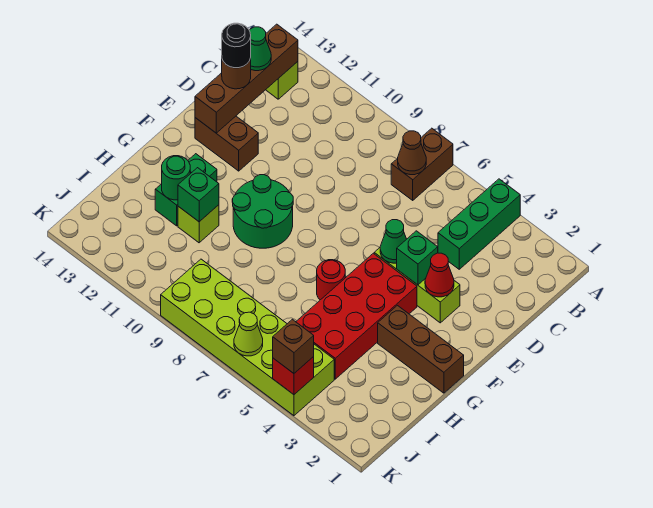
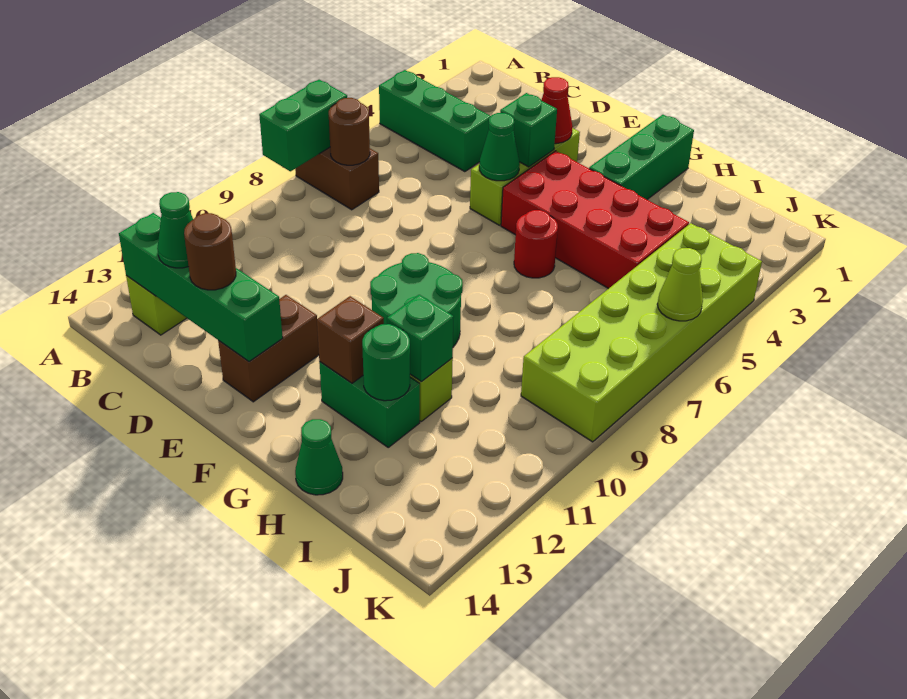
none -> green 1x2 brick [259,80,347,171]
brown 1x1 cone [398,131,426,175] -> brown 1x1 round brick [329,98,370,165]
brown 1x4 brick [195,24,298,133] -> green 1x4 brick [119,213,283,362]
black 1x1 round brick [222,23,251,68] -> none
brown 1x3 brick [378,305,464,393] -> green 1x3 brick [589,115,694,199]
none -> green 1x1 cone [295,419,343,495]
red 1x1 brick [273,357,314,395] -> none
brown 1x1 brick [273,319,314,373] -> brown 1x1 brick moved to [317,296,384,383]

